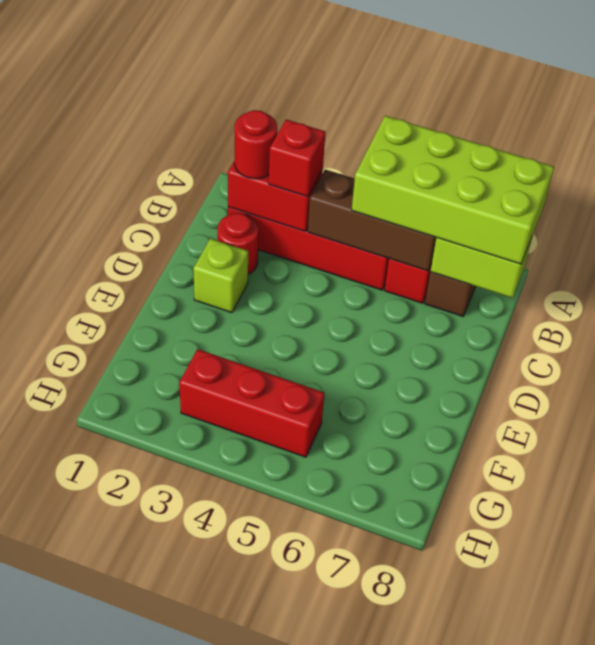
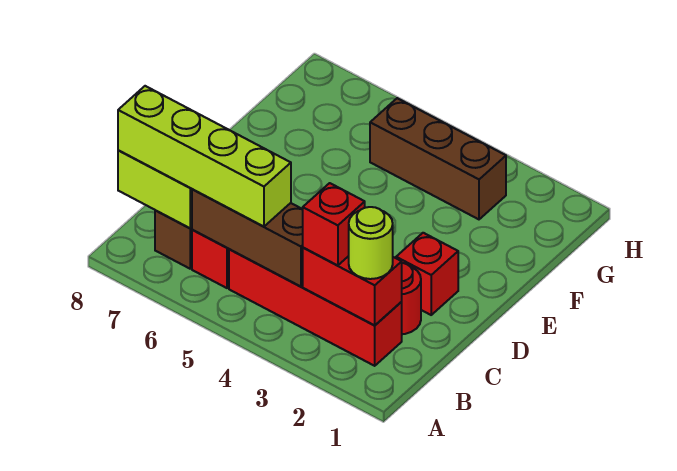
lime 2x4 brick [352,116,554,264] -> lime 1x4 brick [118,86,291,227]
red 1x1 round brick [235,110,277,179] -> lime 1x1 round brick [349,207,393,279]
lime 1x1 brick [193,238,248,313] -> red 1x1 brick [396,233,458,315]
red 1x3 brick [179,349,324,457] -> brown 1x3 brick [370,98,506,219]

